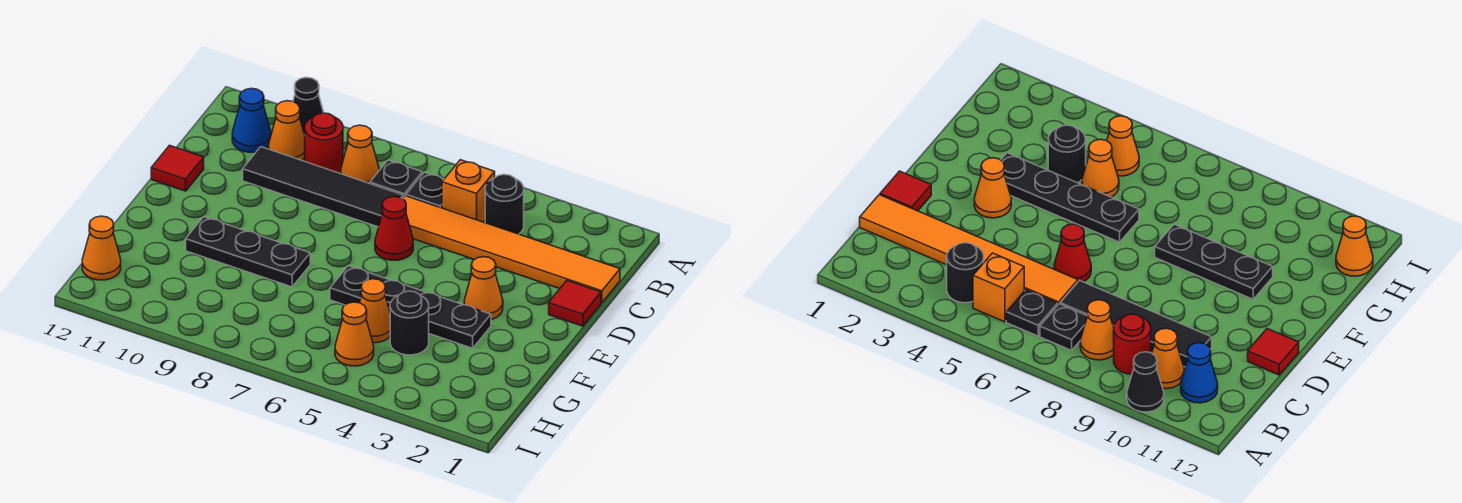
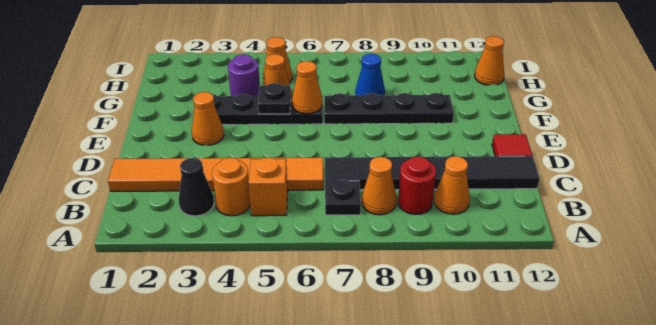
black 1x1 cone [293,77,324,135] -> black 1x1 cone moved to [179,158,214,216]
black 1x1 round brick [485,174,524,234] -> orange 1x1 round brick [212,158,250,216]
black 1x1 plate [406,172,444,208] -> black 1x1 plate moved to [258,83,291,114]
blue 1x1 cone [232,89,271,152] -> blue 1x1 cone moved to [355,54,385,95]
black 1x4 tile [243,147,403,227] -> black 1x6 tile [325,156,540,190]
red 1x1 tile [549,281,601,326] -> none
red 1x1 cone [375,197,413,260] -> none
none -> orange 1x1 cone [292,61,323,114]
black 1x3 plate [186,217,310,287] -> black 1x4 plate [324,93,454,124]
black 1x1 round brick [390,291,429,355] -> purple 1x1 round brick [228,54,260,96]

